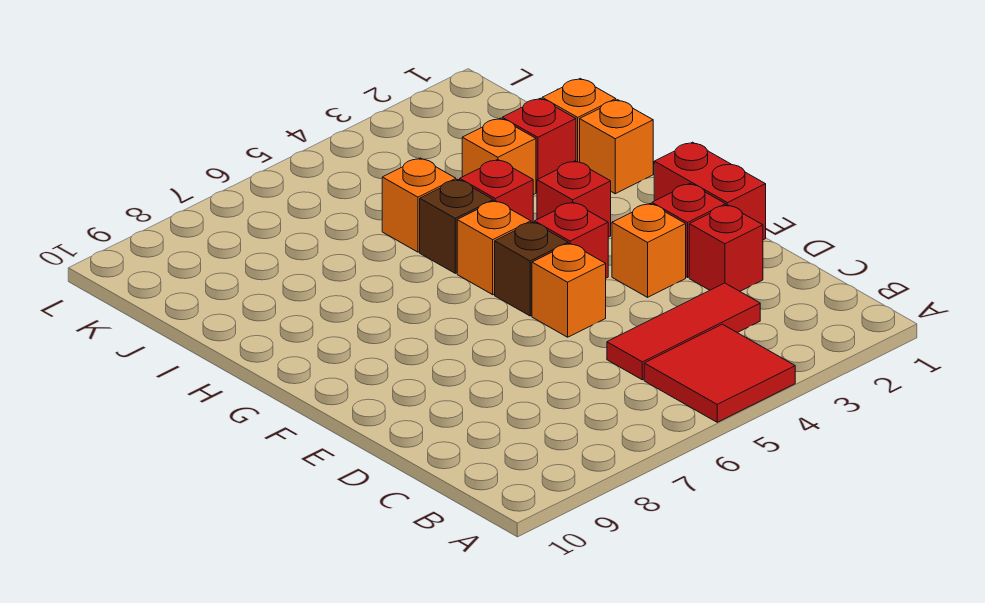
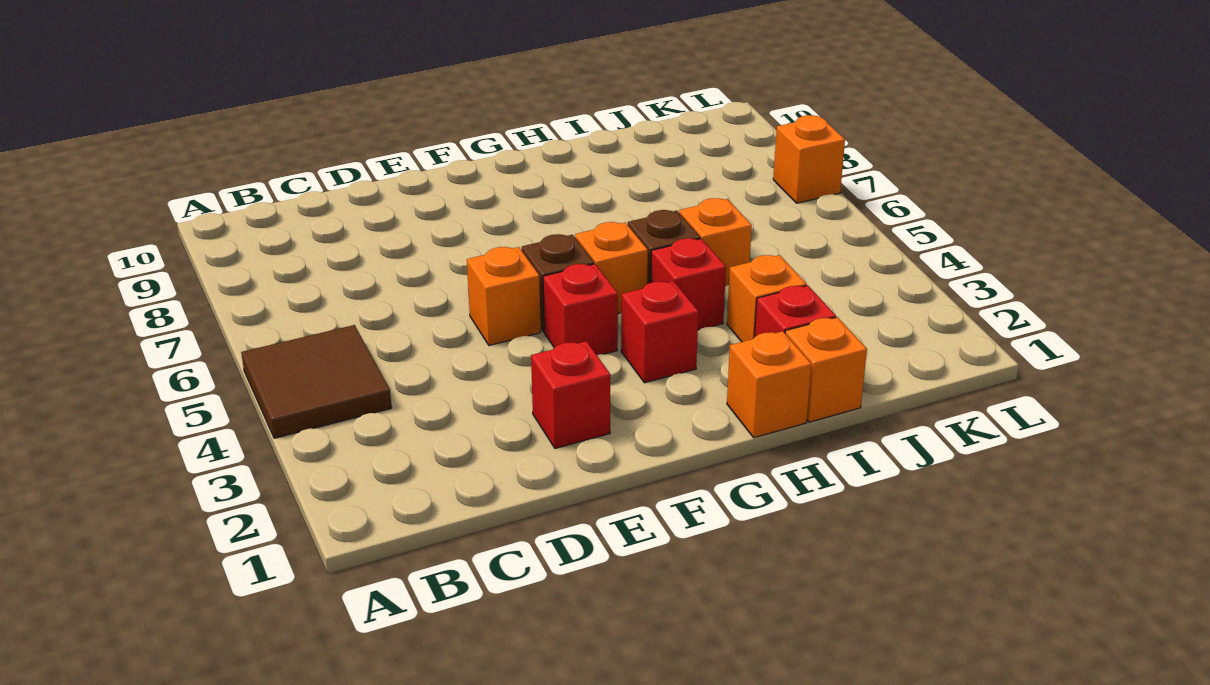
red 2x2 tile [644,324,795,422] -> brown 2x2 tile [241,325,392,438]
red 1x3 tile [607,283,760,380] -> none
red 1x1 brick [689,205,763,291] -> none
red 1x2 brick [654,142,766,240] -> none
orange 1x1 brick [612,204,686,297] -> orange 1x1 brick moved to [773,115,845,203]

